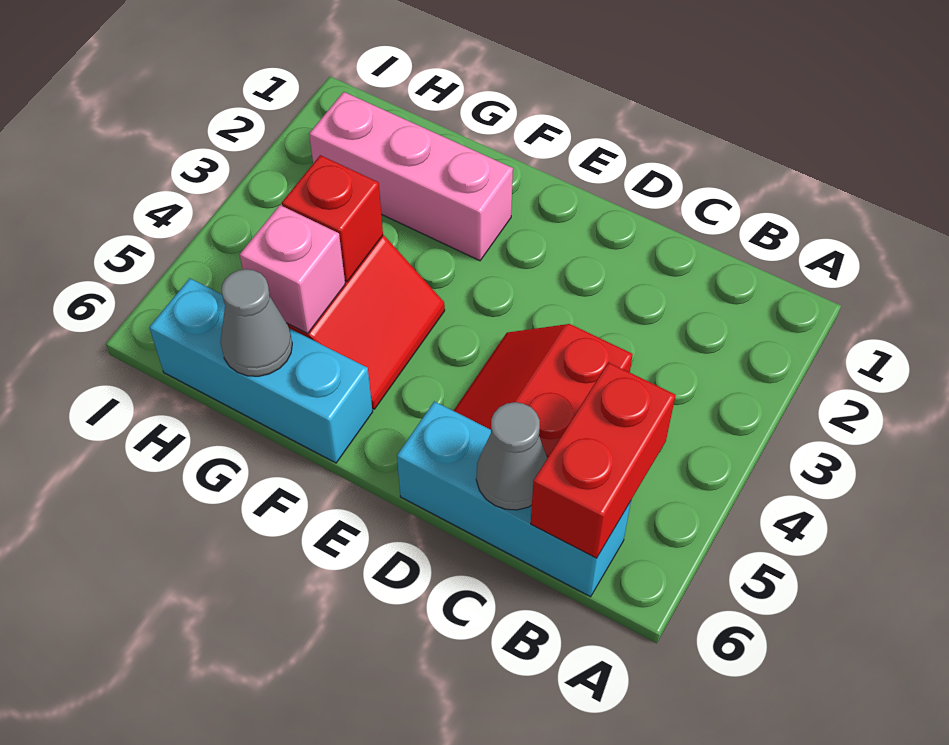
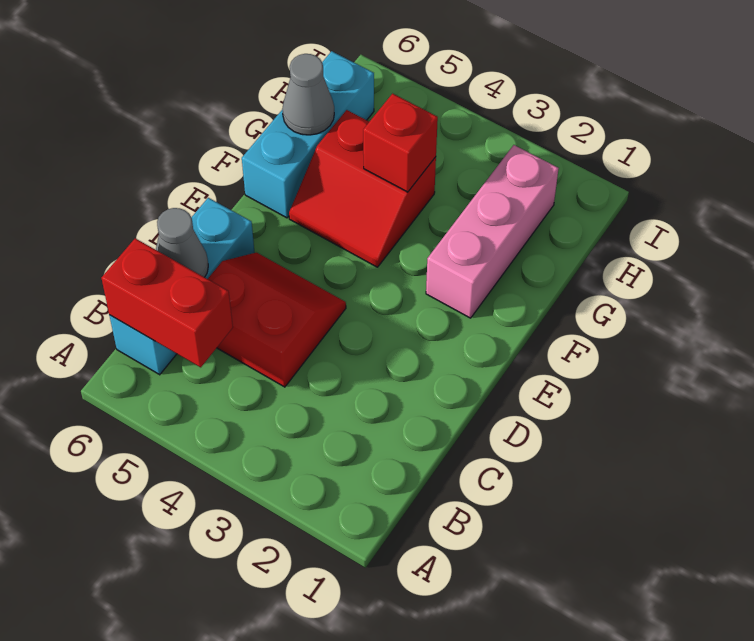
pink 1x1 brick [240,205,345,334] -> none

